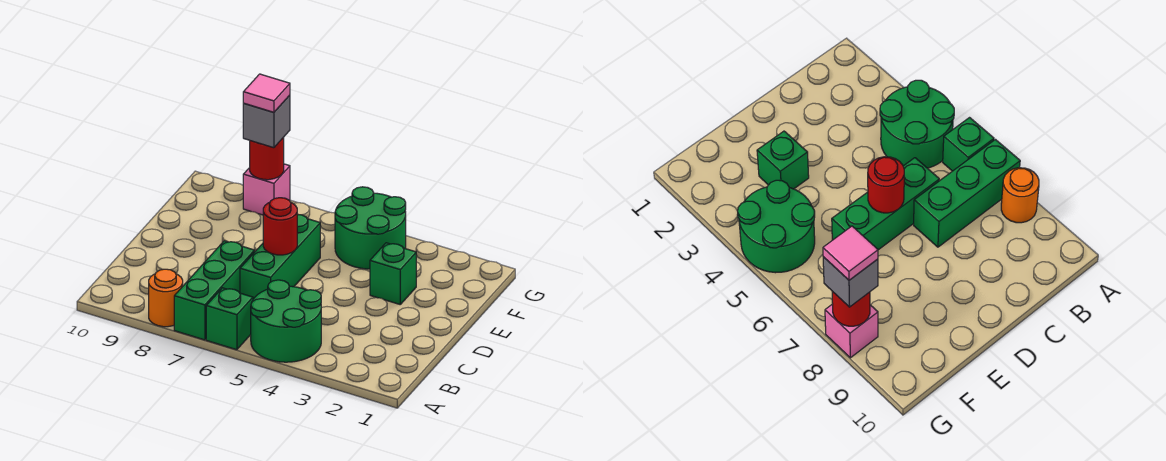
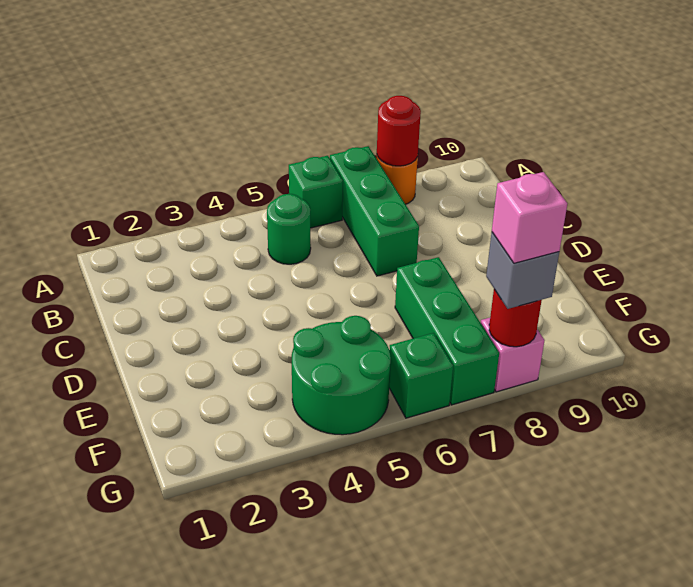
green 2x2 round brick [251,280,321,362] -> green 1x1 round brick [267,194,311,264]
green 1x3 brick [240,214,320,299] -> green 1x3 brick moved to [395,257,499,405]
red 1x1 round brick [263,198,297,255] -> red 1x1 round brick moved to [377,96,421,166]
green 1x1 brick [370,243,416,304] -> green 1x1 brick moved to [389,333,453,418]
pink 1x1 tile [243,74,290,112] -> pink 1x1 brick [492,172,567,263]

